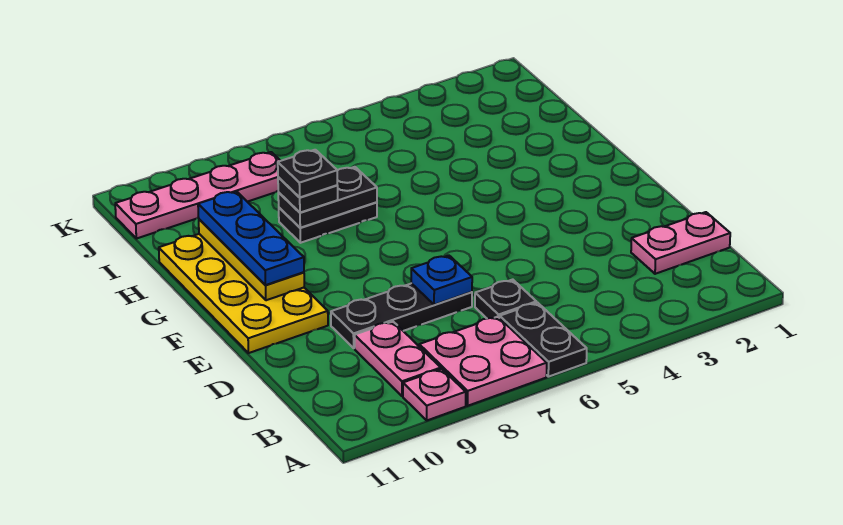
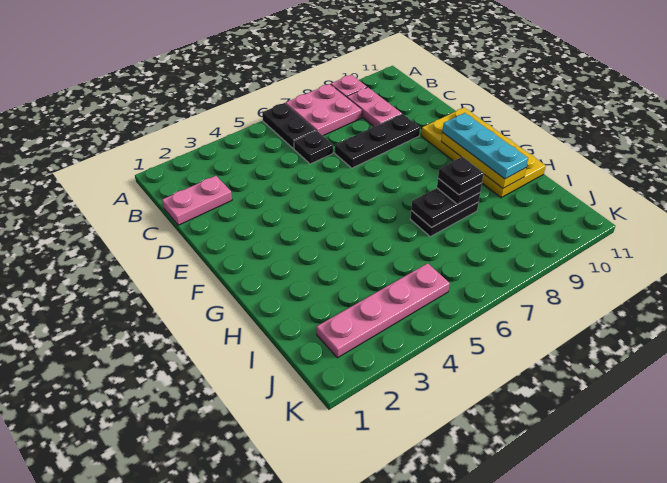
blue 1x1 plate [411,255,472,305] -> none
blue 1x3 plate [198,191,304,285] -> cyan 1x3 plate [442,113,528,179]
pink 1x4 plate [115,152,280,239] -> pink 1x4 plate moved to [317,263,450,358]

